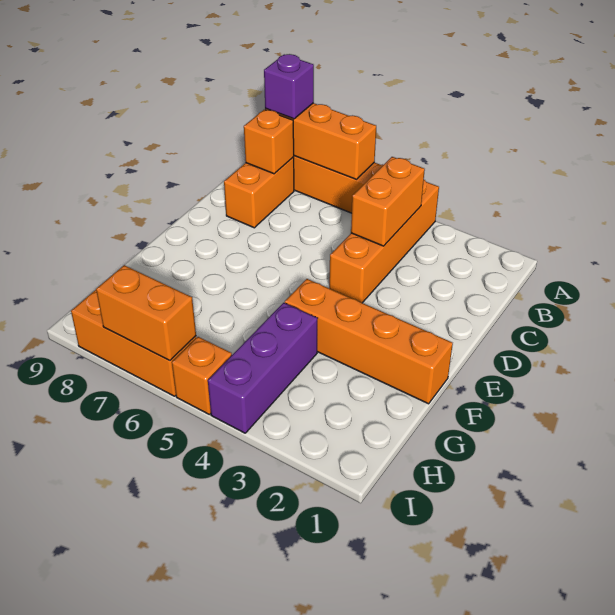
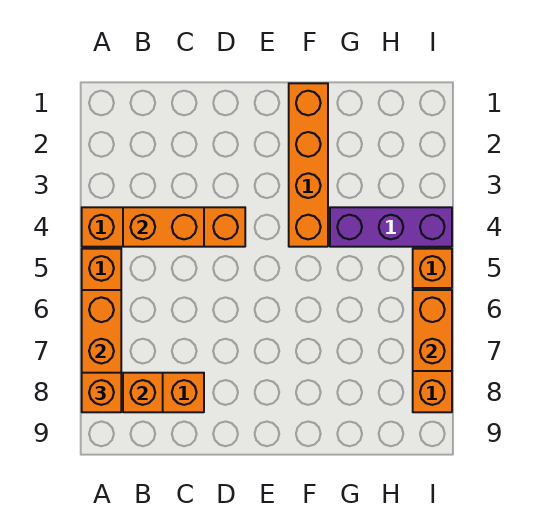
purple 1x1 brick [264,54,314,119] -> orange 1x1 brick [82,373,121,412]

